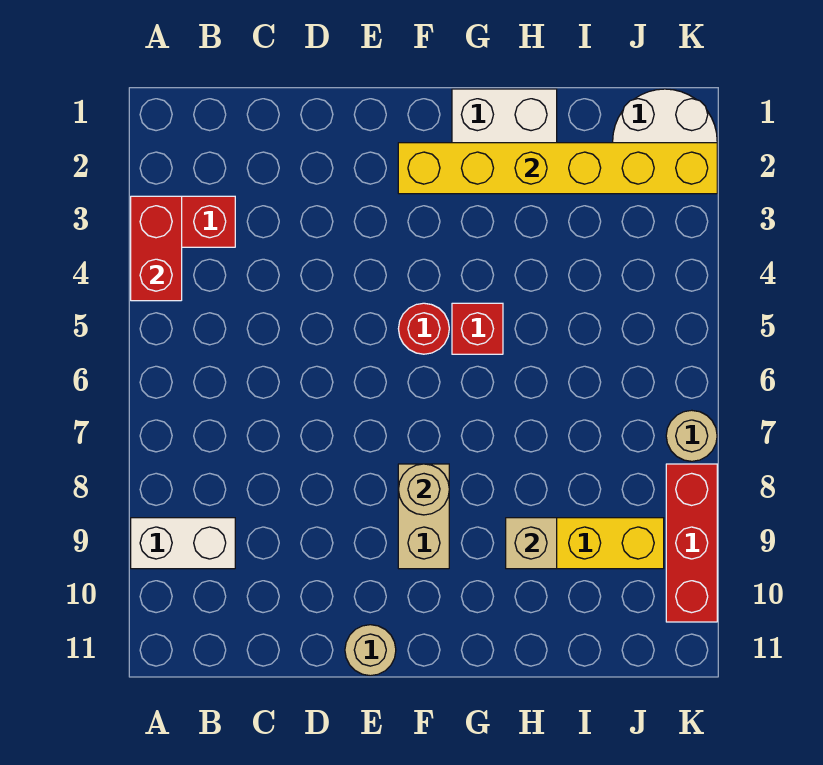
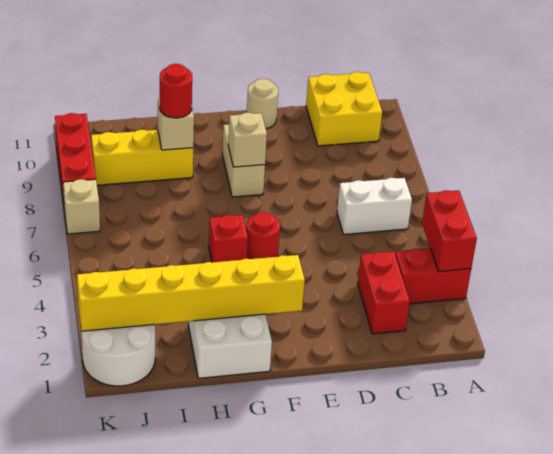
white 1x2 brick [131,518,235,569] -> white 1x2 brick moved to [337,178,412,234]
none -> yellow 2x2 brick [306,72,382,146]
none -> red 1x2 brick [358,251,410,334]
tan 1x1 round brick [398,464,449,515] -> tan 1x1 brick [228,113,267,167]
none -> red 1x1 round brick [160,64,192,118]
tan 1x1 round brick [666,410,717,461] -> tan 1x1 brick [63,179,100,234]

